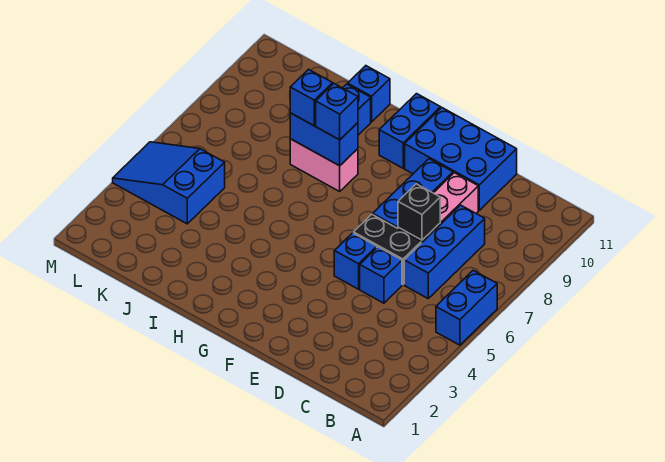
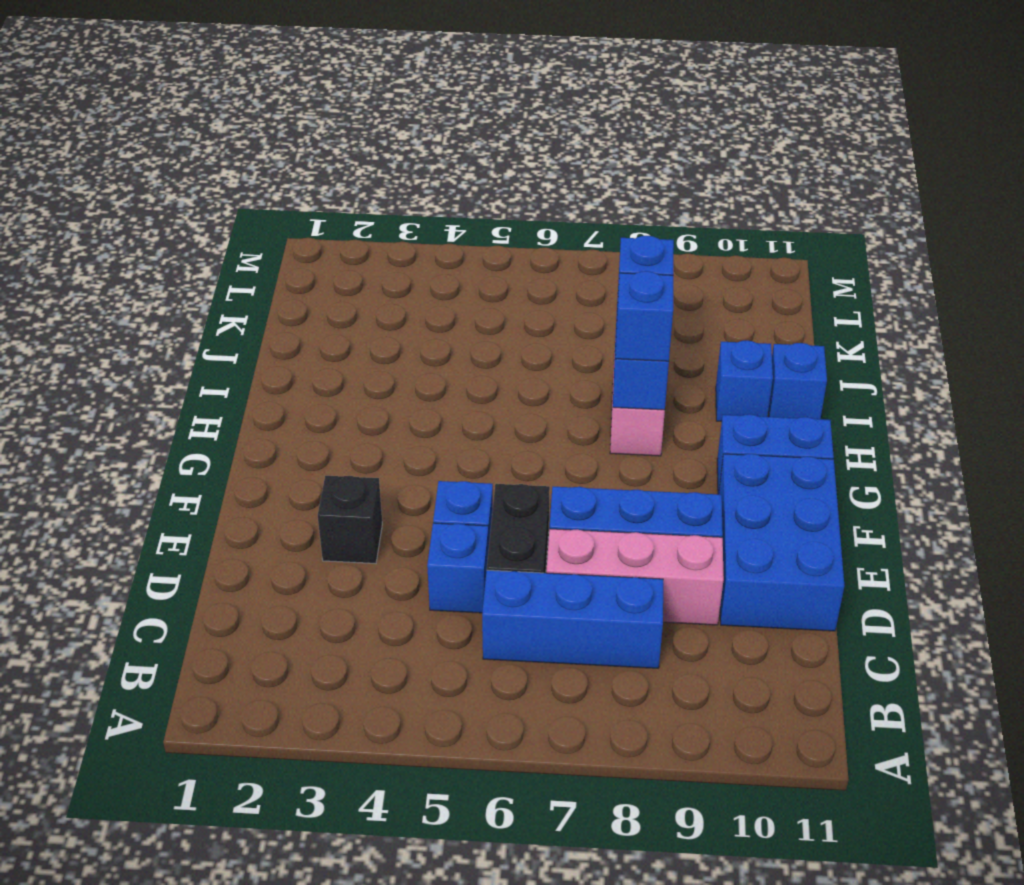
blue 1x2 brick [436,270,497,345] -> none
black 1x1 brick [398,184,440,240] -> black 1x1 brick moved to [318,476,382,563]
blue 2x3 slope [113,142,225,224] -> none

